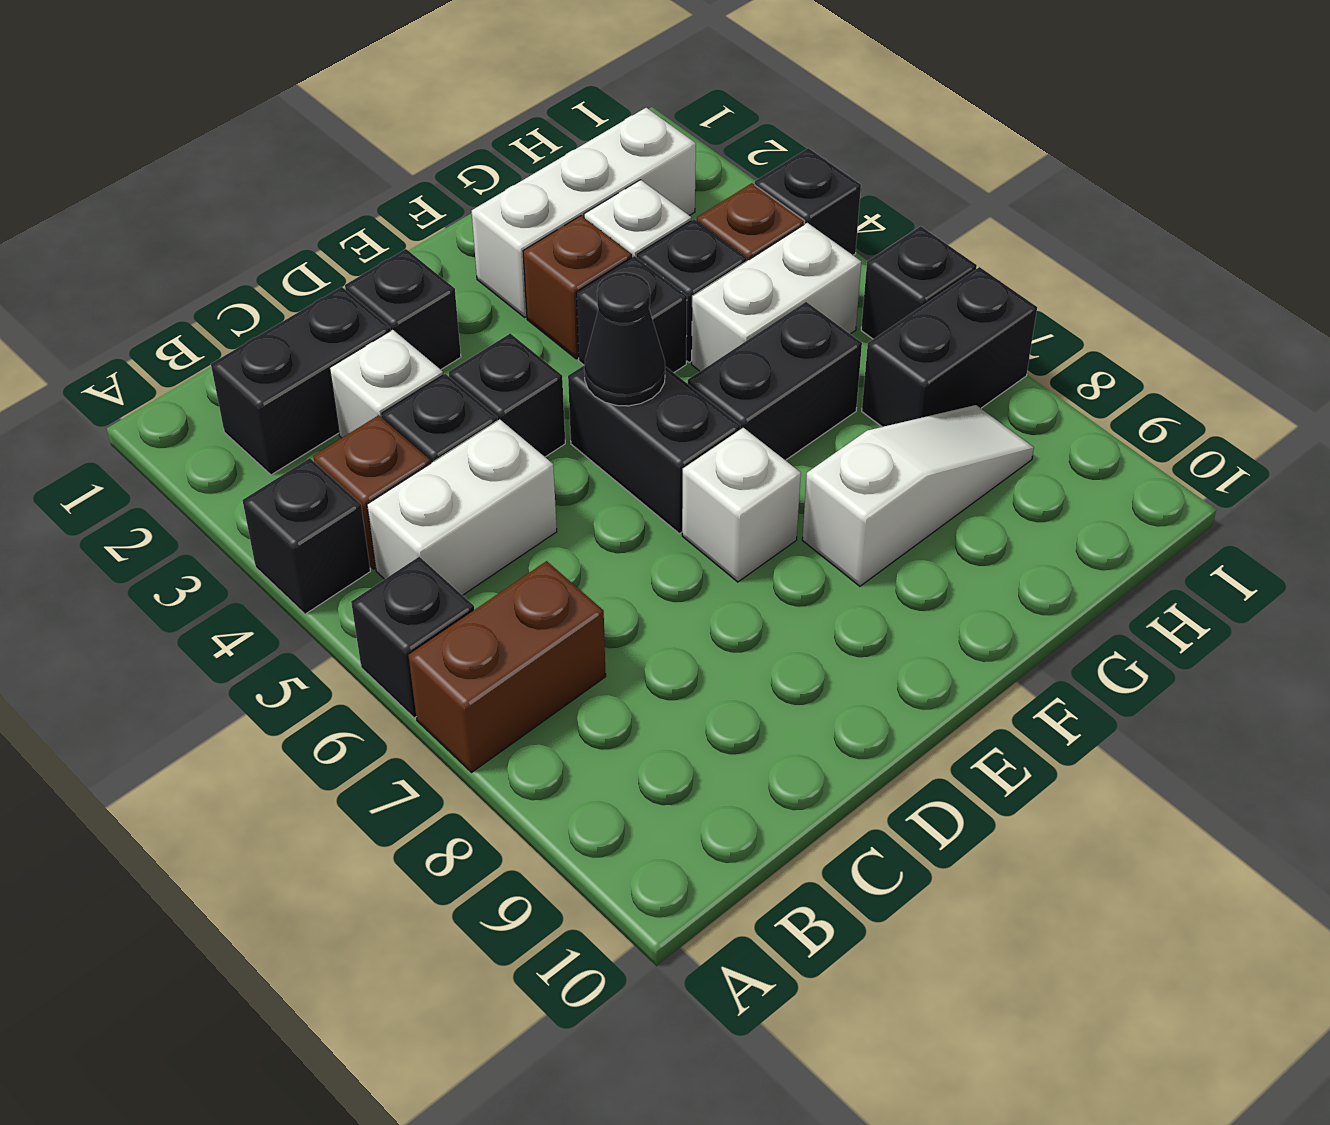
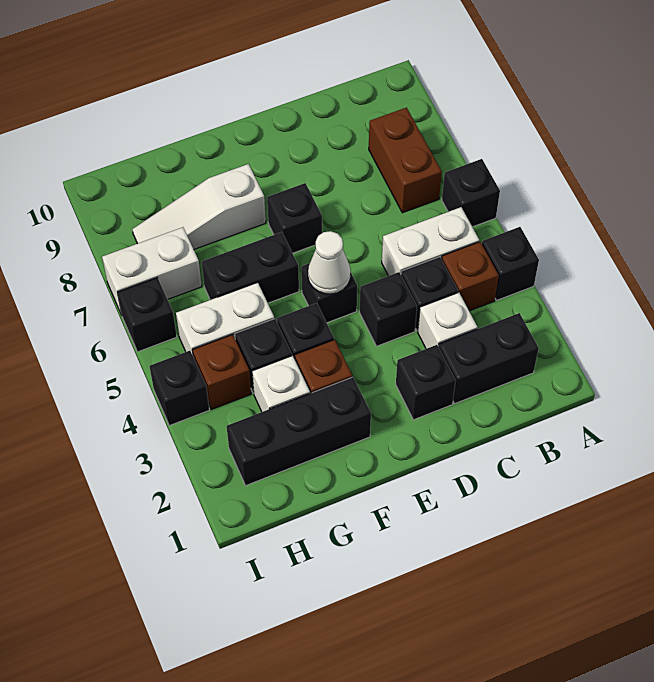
brown 1x2 brick [408,561,606,772] -> brown 1x2 brick turned to [369,108,442,213]
black 1x2 brick [568,365,740,534] -> black 1x1 brick [301,263,357,323]
black 1x1 cone [584,272,665,406] -> white 1x1 cone [308,231,351,294]
white 1x1 brick [682,428,801,582] -> black 1x1 brick [267,183,322,253]
white 1x3 brick [472,108,696,317] -> black 1x3 brick [227,377,371,486]
black 1x2 brick [862,267,1037,427] -> white 1x2 brick [102,227,202,315]

